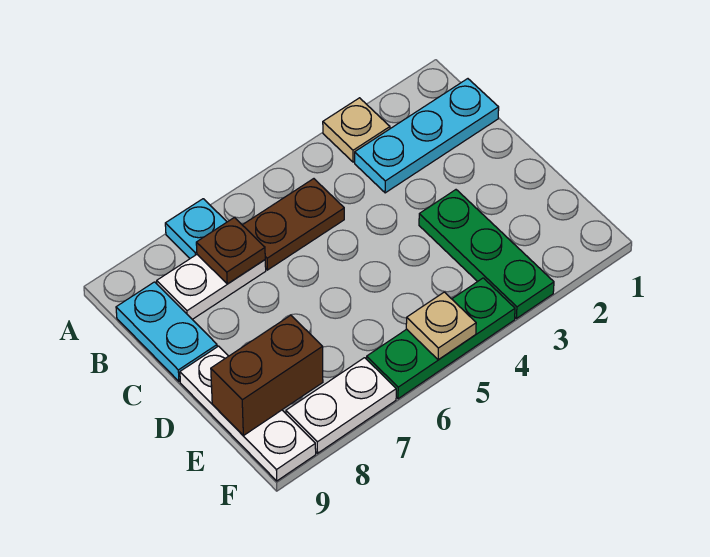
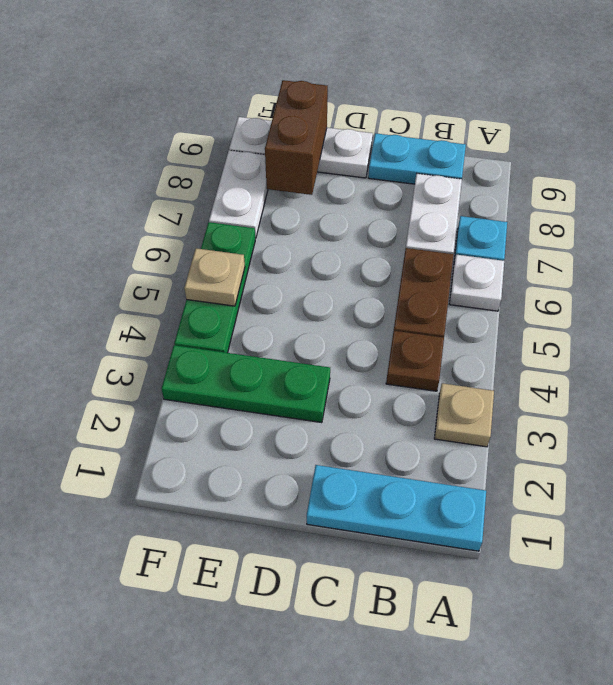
none -> white 1x1 plate [450,255,504,311]
cyan 1x3 plate [355,79,499,193] -> cyan 1x3 plate turned to [307,465,486,551]
brown 1x1 plate [196,218,265,284] -> brown 1x1 plate moved to [386,331,444,391]

